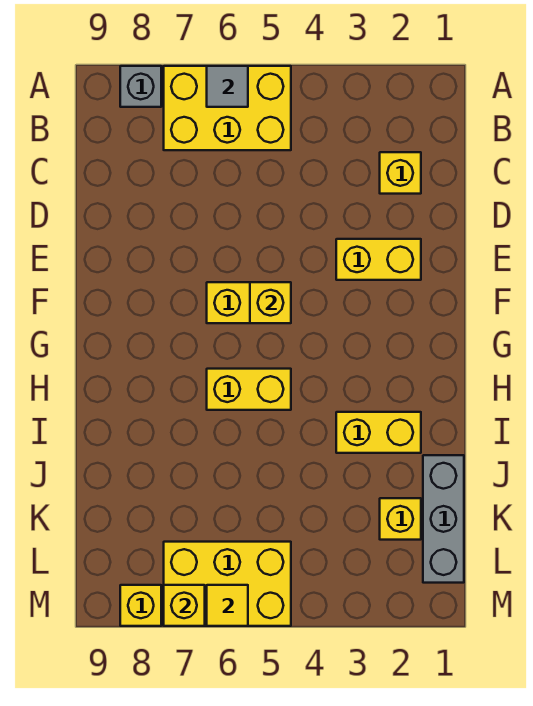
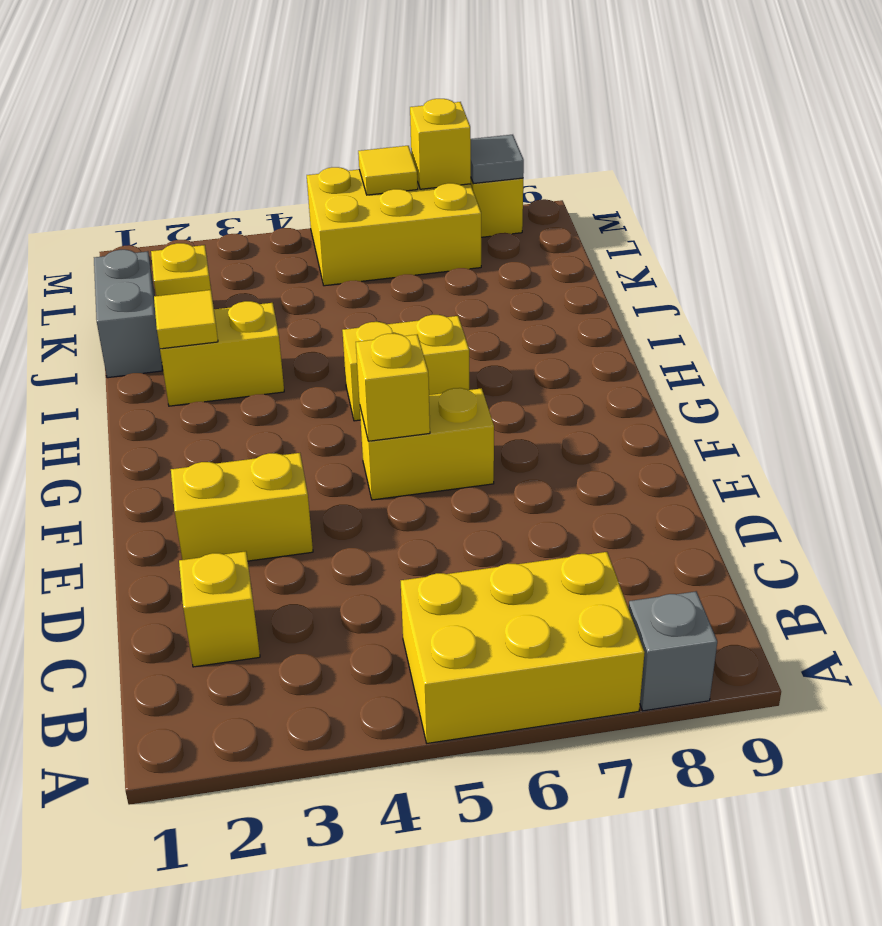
grey 1x1 tile [207,66,248,107] -> grey 1x1 tile moved to [471,135,524,184]
none -> yellow 1x1 tile [154,290,218,349]
grey 1x3 brick [423,455,464,583] -> grey 1x2 brick [94,250,163,378]

